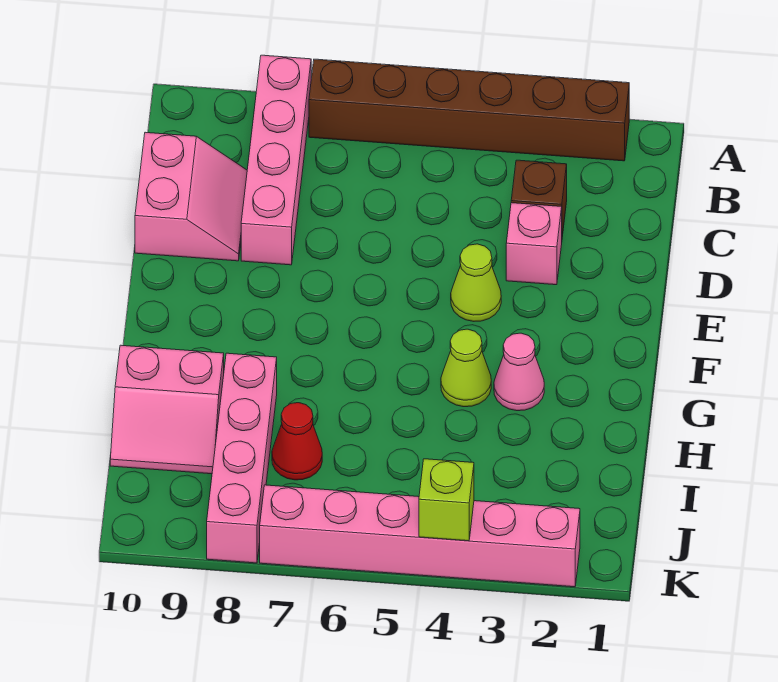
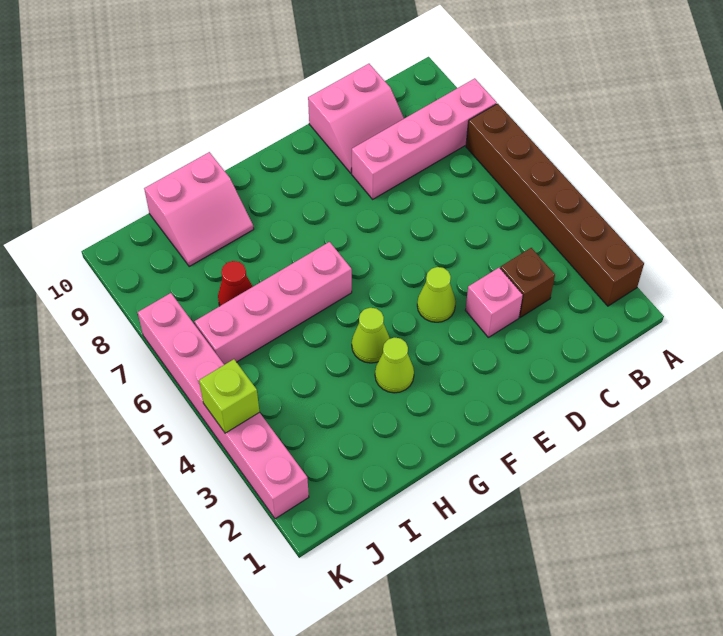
pink 1x1 cone [494,333,544,411] -> lime 1x1 cone [375,337,414,393]
pink 1x4 brick [207,353,277,563] -> pink 1x4 brick moved to [195,242,352,365]
pink 2x2 slope [110,345,224,474] -> pink 2x2 slope turned to [144,152,254,266]

